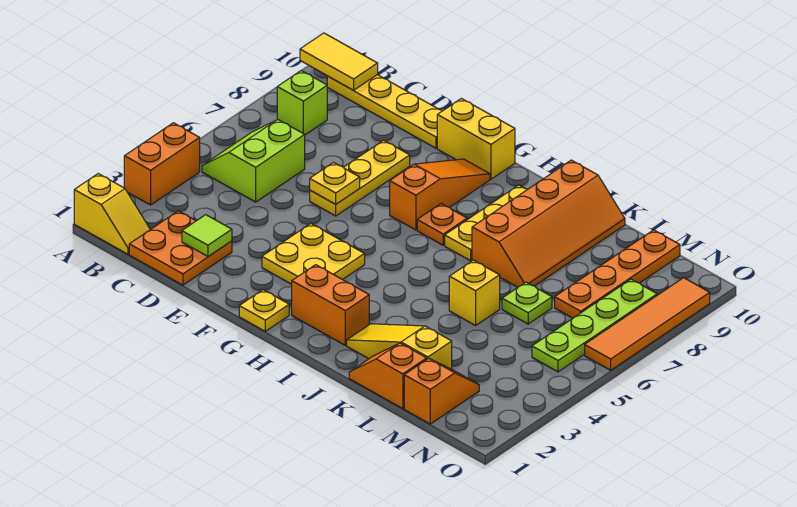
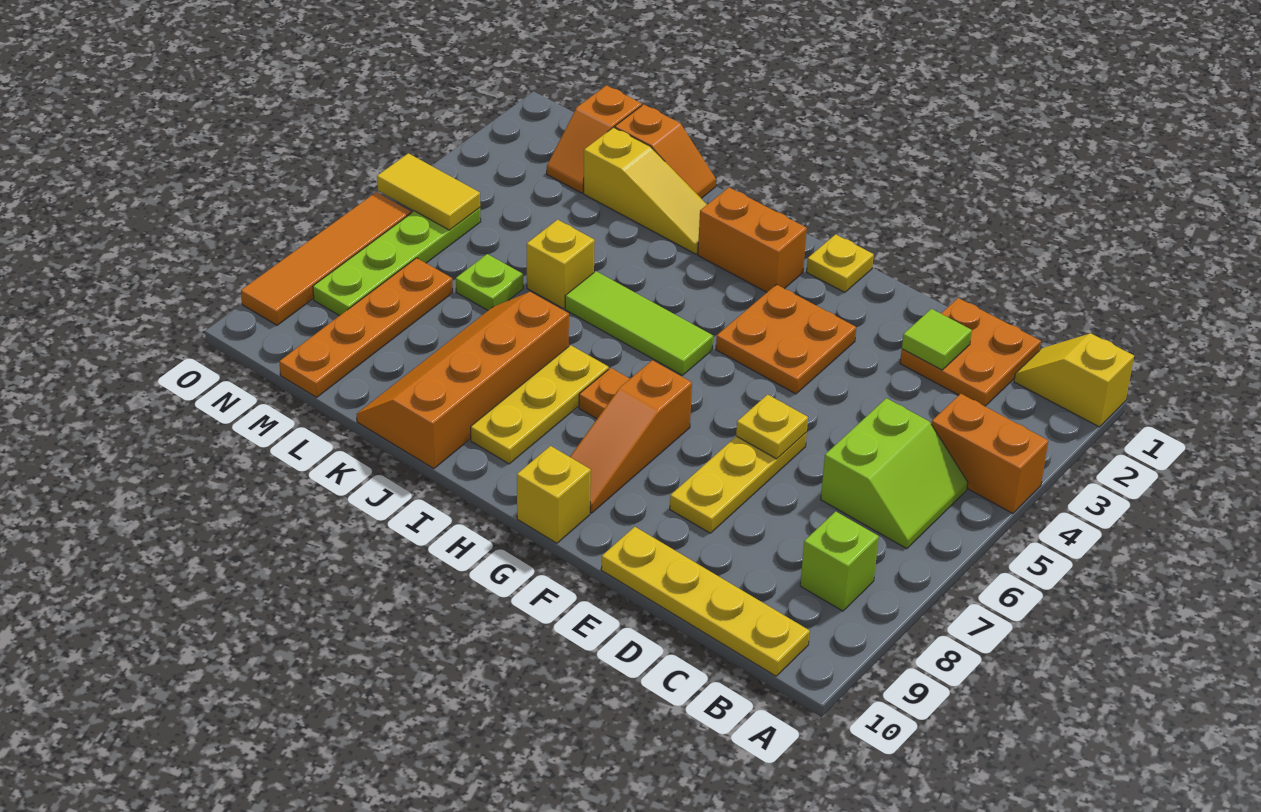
orange 1x2 brick [124,123,200,205] -> orange 1x2 brick turned to [931,394,1048,513]
yellow 1x2 tile [300,33,378,90] -> yellow 1x2 tile moved to [377,153,480,230]
yellow 2x2 plate [262,224,365,284] -> orange 2x2 plate [716,285,856,394]
yellow 1x2 brick [437,98,515,179] -> yellow 1x1 brick [517,446,591,543]
none -> lime 1x3 tile [565,271,713,375]

